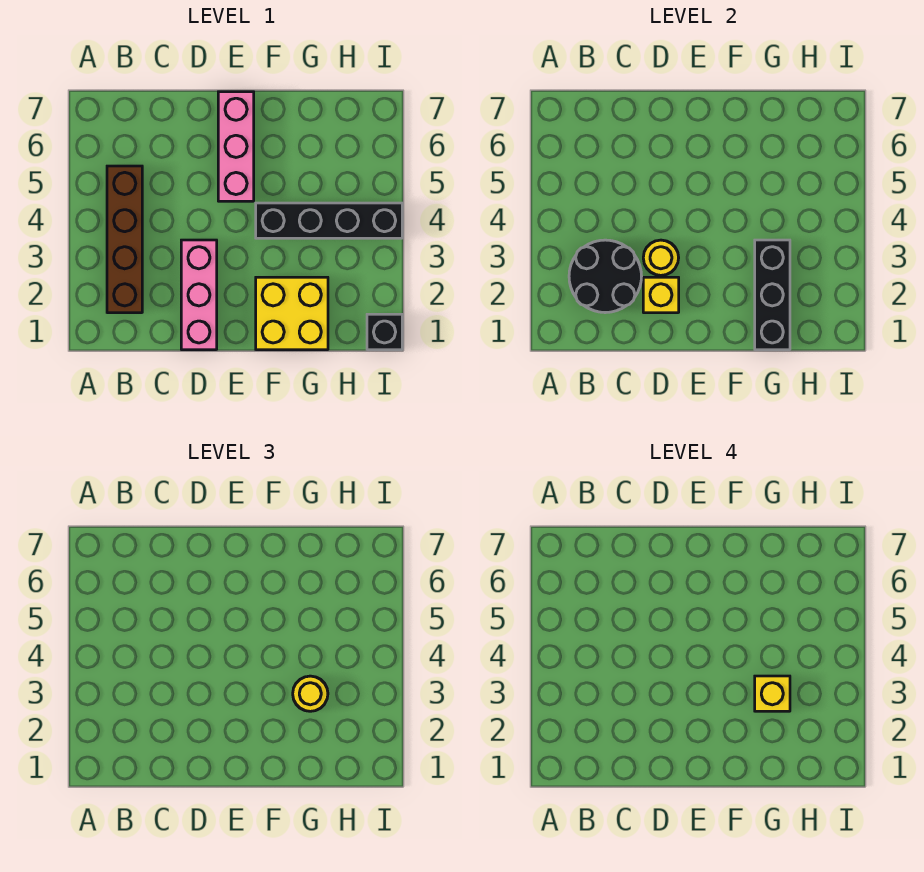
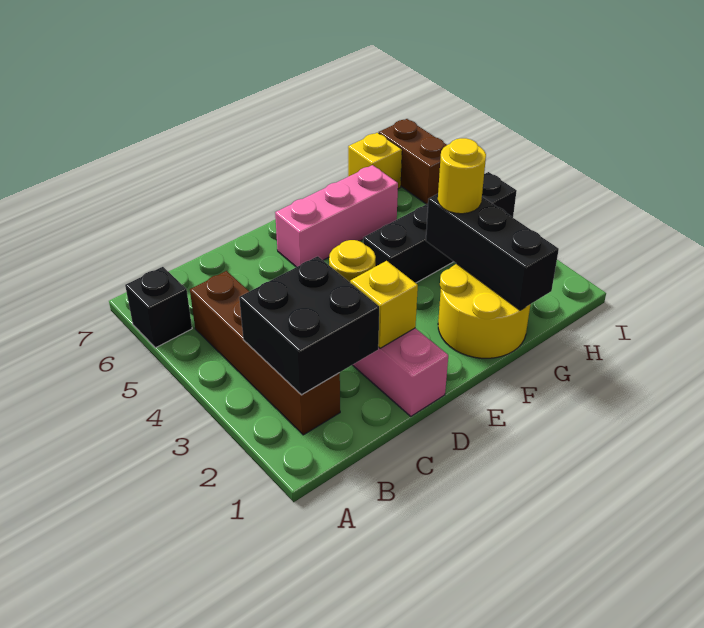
black 2x2 round brick [569,240,642,313] -> black 2x2 brick [239,256,379,395]
pink 1x3 brick [218,92,254,201] -> pink 1x3 brick turned to [275,165,398,267]
yellow 2x2 brick [256,277,328,350] -> yellow 2x2 round brick [438,264,530,358]
yellow 1x1 brick [755,676,790,711] -> yellow 1x1 brick moved to [348,133,402,189]
black 1x1 brick [367,314,402,350] -> black 1x1 brick moved to [125,267,192,348]
none -> brown 1x2 brick [379,119,447,204]

